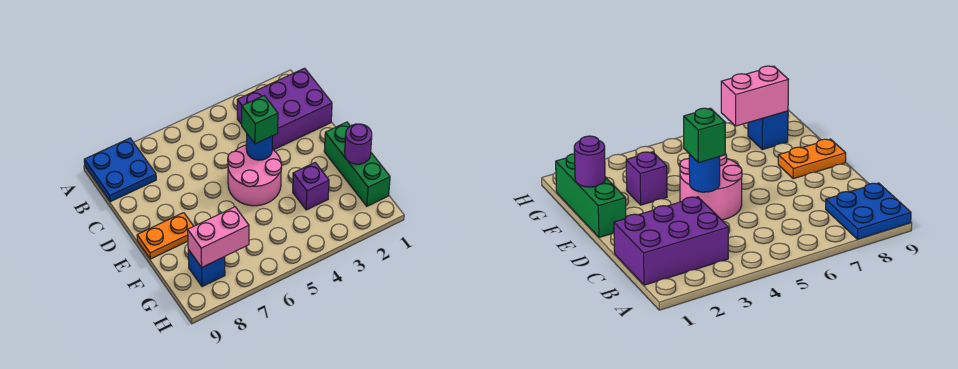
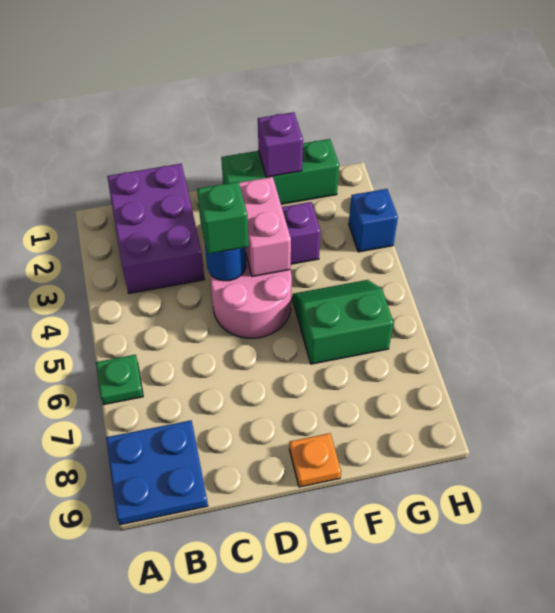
none -> green 1x1 plate [96,355,143,405]
orange 1x2 plate [137,213,194,259] -> orange 1x1 plate [289,433,341,487]
purple 1x1 round brick [345,124,372,164] -> purple 1x1 brick [258,112,303,177]
none -> green 2x2 slope [292,280,394,364]
pink 1x2 brick [188,207,249,267] -> pink 1x2 brick moved to [239,177,291,276]
blue 1x1 brick [188,250,225,287] -> blue 1x1 brick moved to [349,189,398,252]

